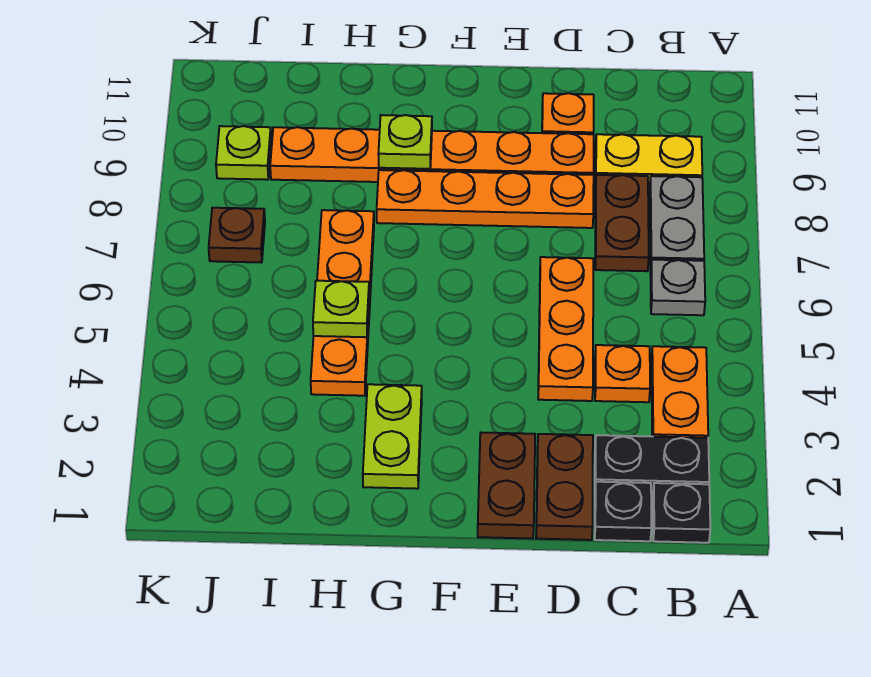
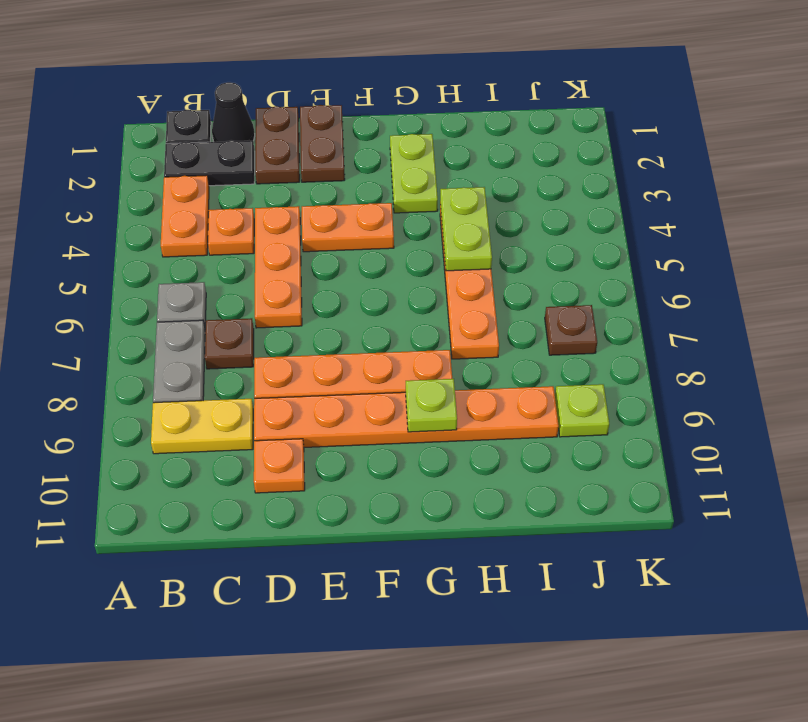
black 1x1 plate [595,482,652,541] -> black 1x1 cone [212,82,255,142]
brown 1x2 plate [595,175,649,271] -> brown 1x1 plate [205,318,254,369]
none -> orange 1x2 plate [302,203,394,252]
lime 1x1 plate [313,281,369,337] -> lime 1x2 plate [440,187,492,271]

